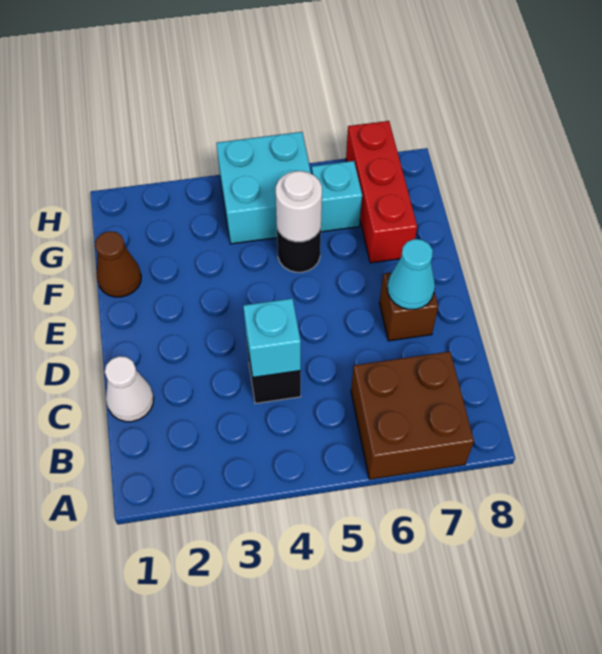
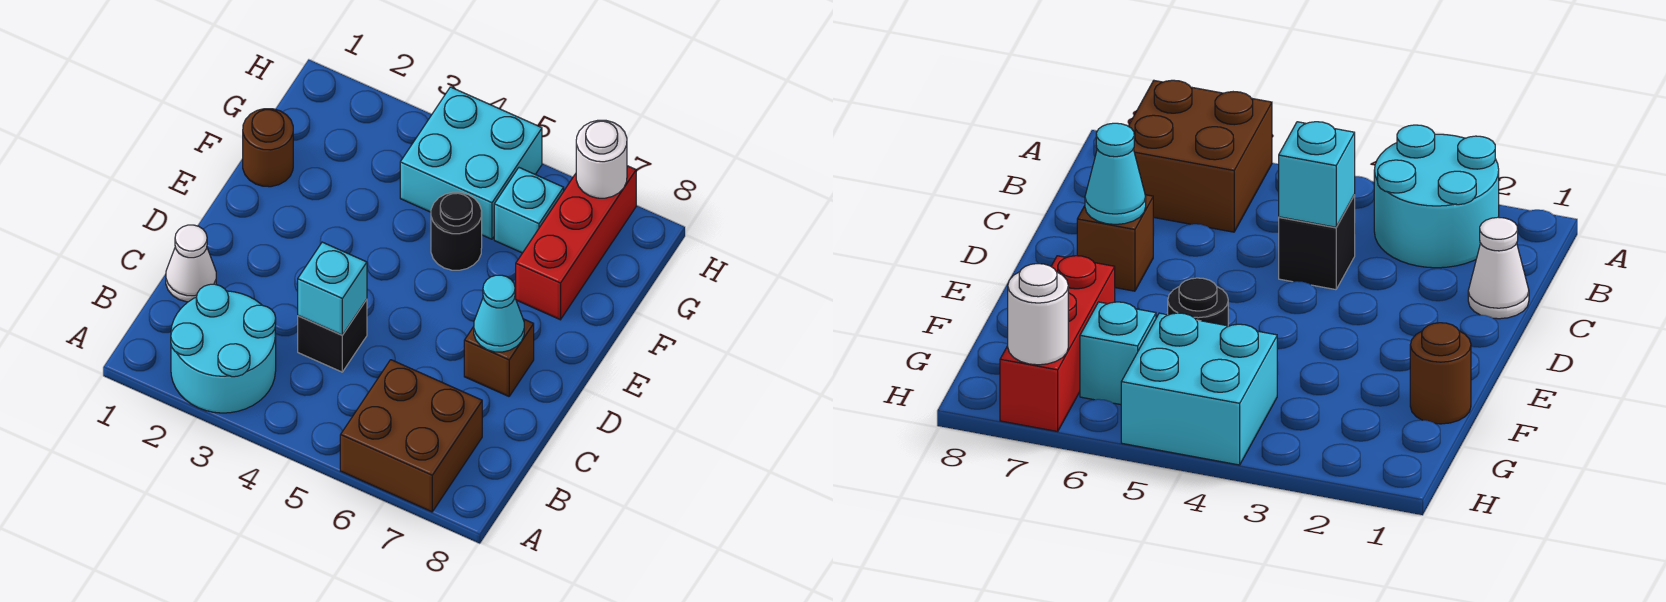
none -> cyan 2x2 round brick [171,284,276,413]
brown 1x1 cone [95,231,141,297] -> brown 1x1 round brick [243,109,293,187]
white 1x1 round brick [276,171,322,242] -> white 1x1 round brick moved to [576,120,627,198]

